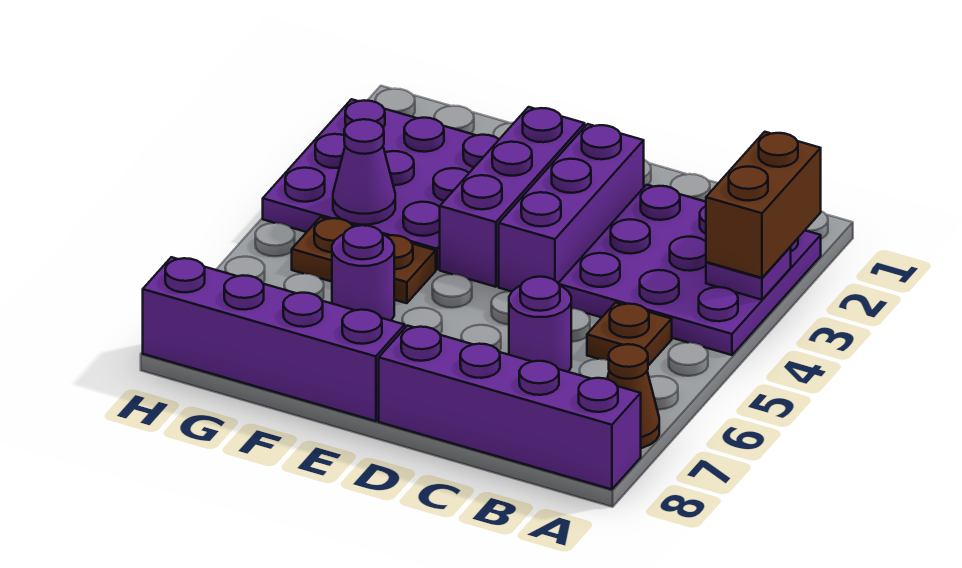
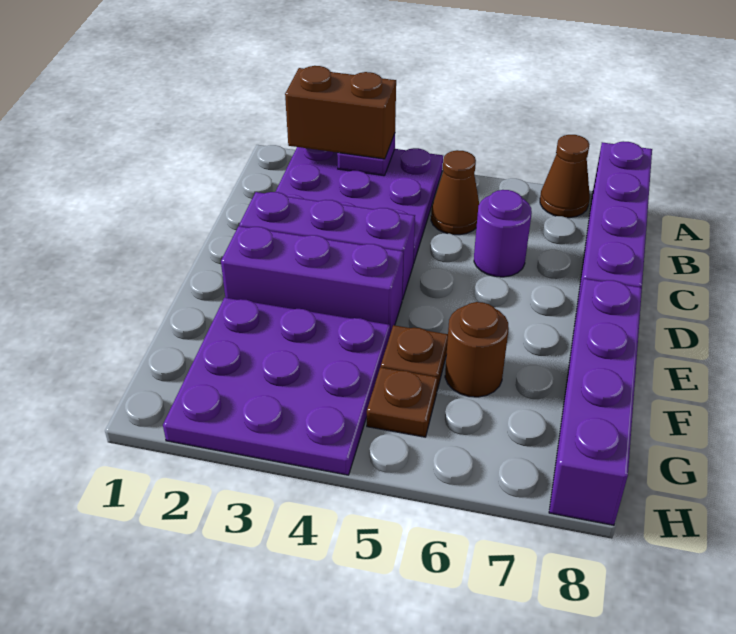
brown 1x1 plate [587,302,672,366] -> brown 1x1 cone [431,150,479,235]
purple 1x1 round brick [332,225,394,321] -> brown 1x1 round brick [445,302,509,397]
purple 1x1 cone [333,119,395,225] -> none

